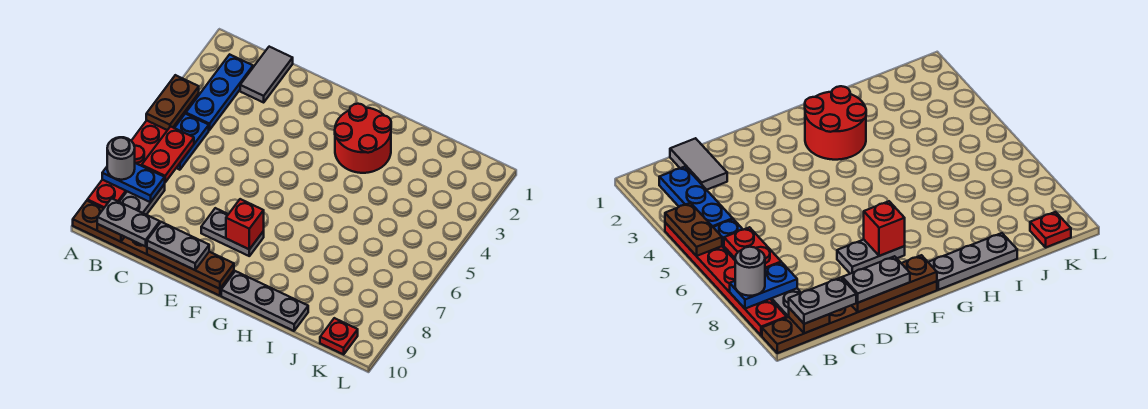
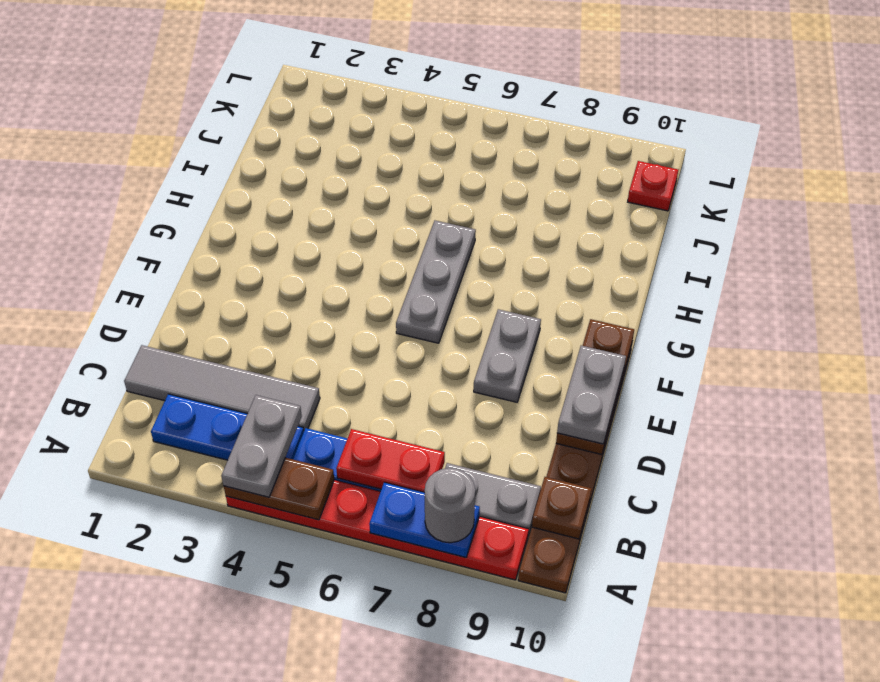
blue 1x2 plate [102,163,165,202] -> blue 1x2 plate turned to [369,482,480,558]
grey 1x2 plate [97,198,160,246] -> grey 1x2 plate moved to [221,395,302,497]
grey 1x2 tile [240,47,293,102] -> grey 1x4 tile [124,345,320,430]
red 1x1 brick [226,199,264,249] -> none
red 2x2 round brick [335,104,391,173] -> none
grey 1x3 plate [221,271,308,331] -> grey 1x3 plate moved to [396,221,476,343]

